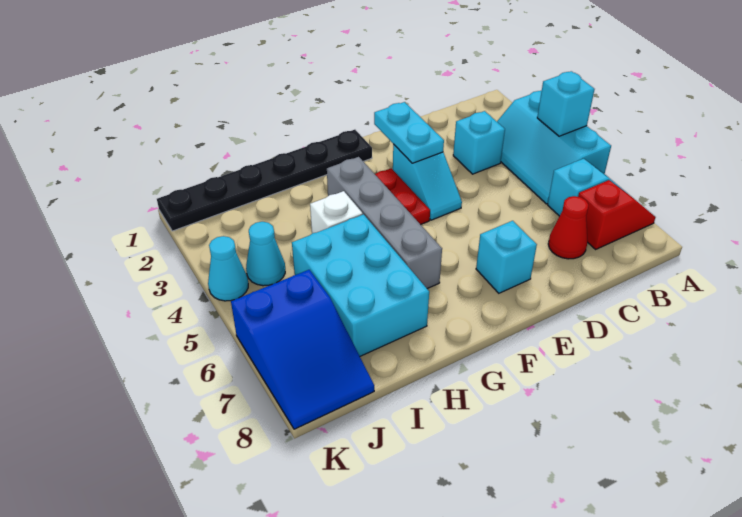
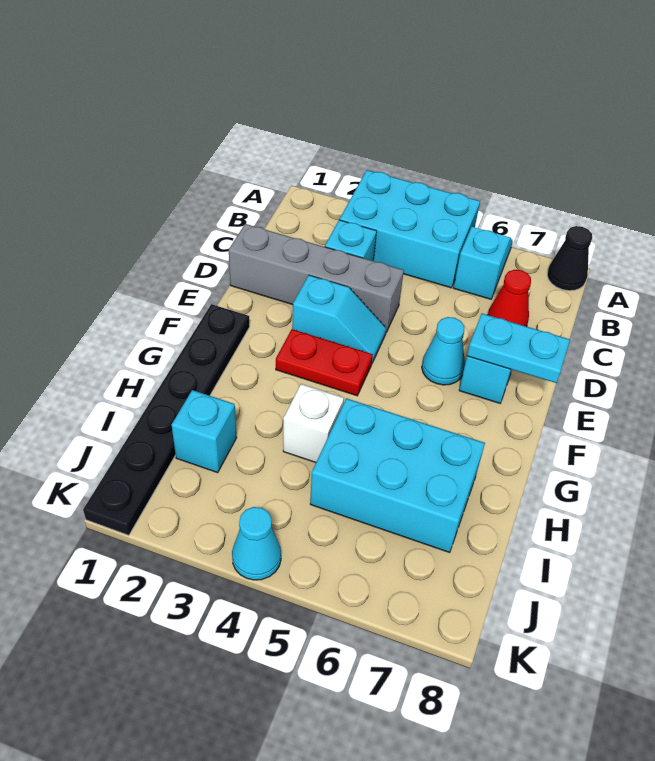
cyan 2x3 slope [497,90,611,204] -> cyan 2x3 brick [340,170,480,288]
cyan 1x1 brick [537,71,595,136] -> cyan 1x1 brick moved to [172,390,237,473]
red 1x2 slope [578,180,656,249] -> none
none -> black 1x1 cone [547,226,592,291]
cyan 1x2 plate [374,102,444,163] -> cyan 1x2 plate moved to [467,314,570,383]
grey 1x4 brick [327,157,442,289] -> grey 1x4 brick moved to [229,224,404,332]
cyan 1x1 cone [246,222,285,286] -> cyan 1x1 cone moved to [422,317,465,385]
blue 2x3 slope [231,270,374,429] -> none

